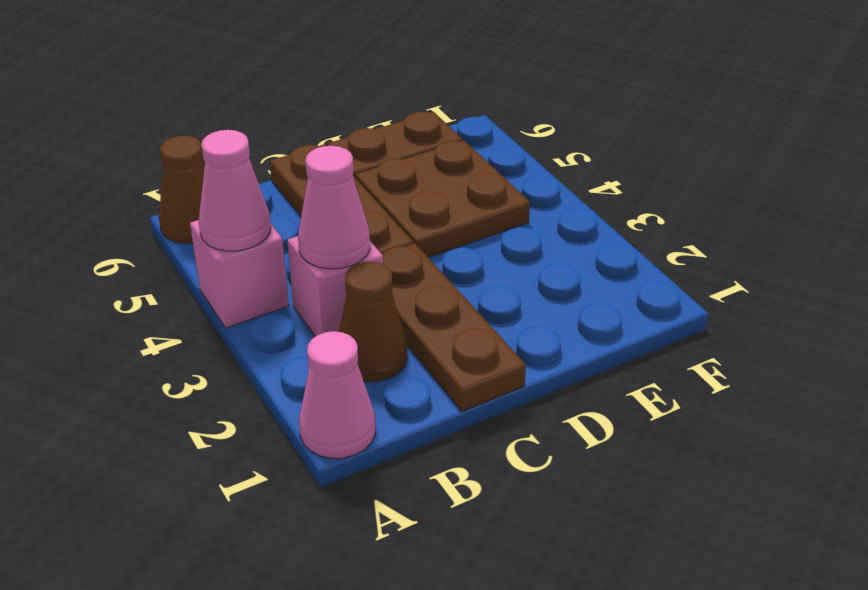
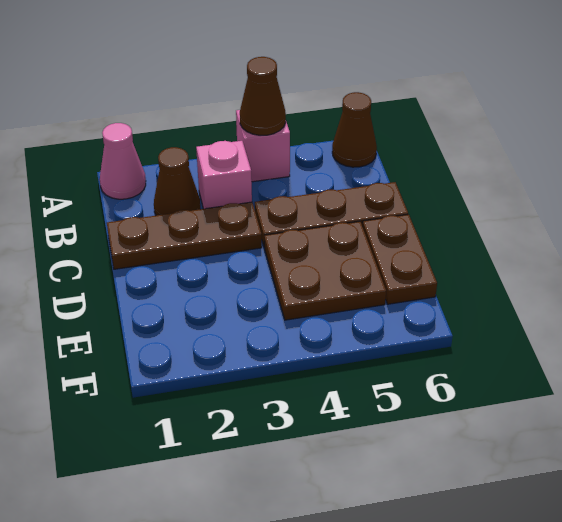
pink 1x1 cone [199,130,271,251] -> brown 1x1 cone [240,57,286,135]
pink 1x1 cone [298,146,370,269] -> none

